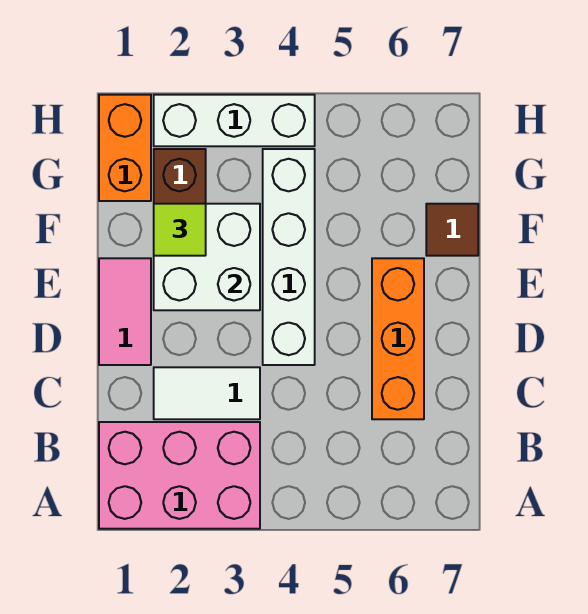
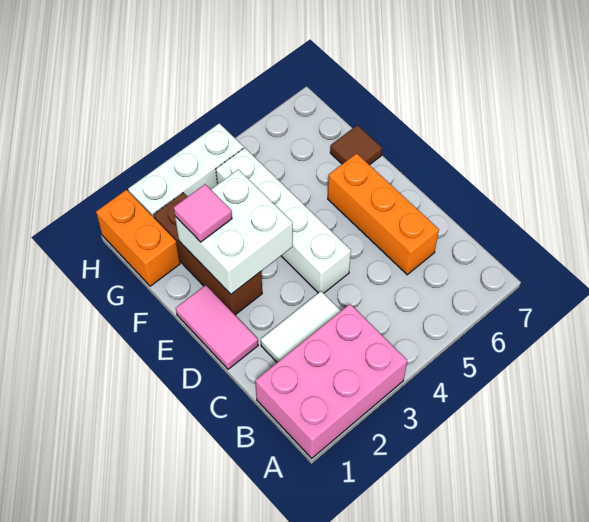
lime 1x1 tile [154,204,206,256] -> pink 1x1 tile [174,184,232,242]

